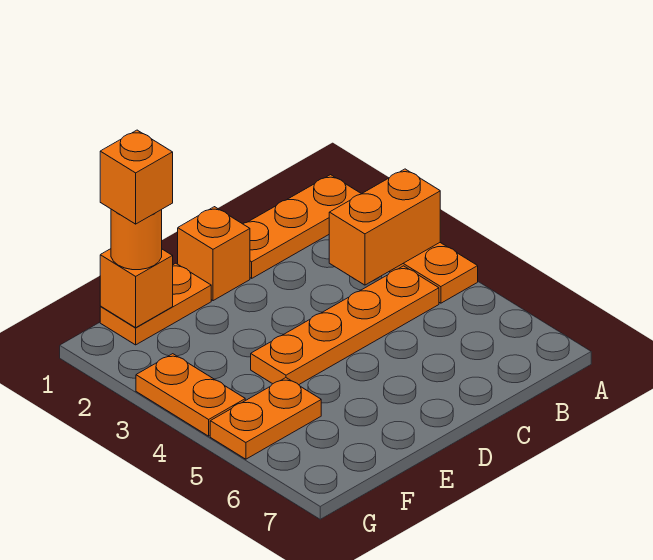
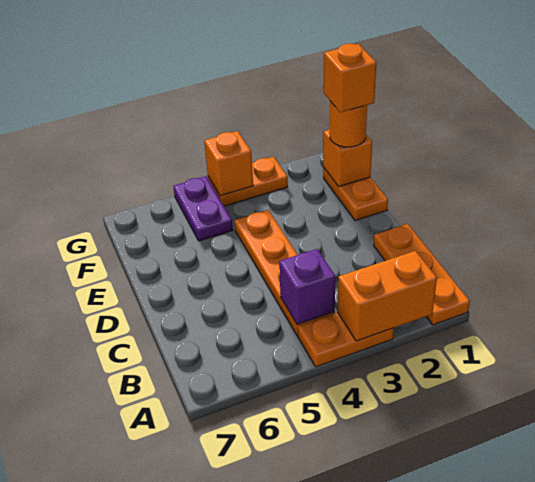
orange 1x2 brick [329,169,440,285] -> orange 1x2 brick turned to [337,251,437,341]
none -> purple 1x1 brick [279,249,335,325]
orange 1x1 brick [178,207,250,301] -> orange 1x1 brick moved to [204,131,253,196]
orange 1x2 plate [210,378,321,459] -> purple 1x2 plate [173,176,233,241]

